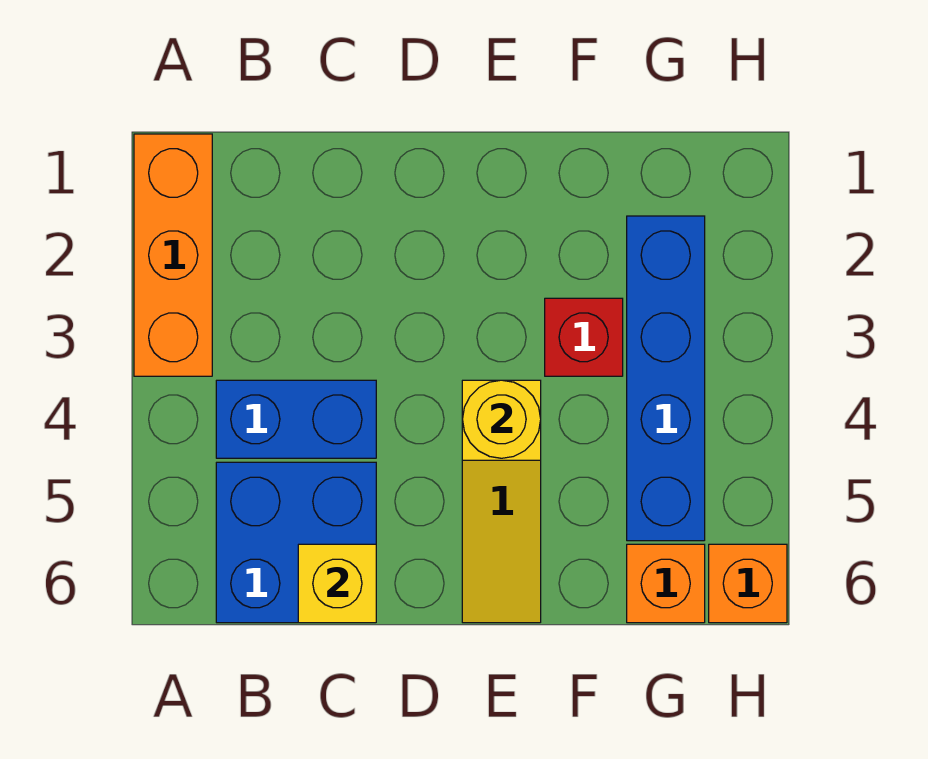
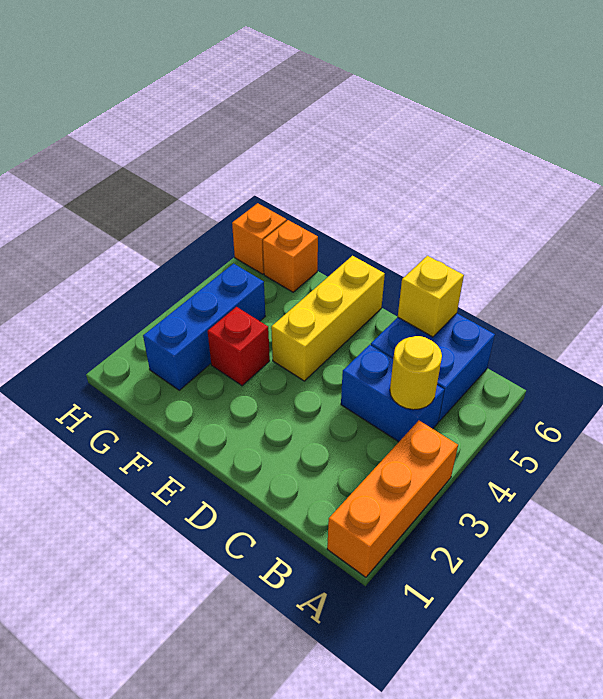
yellow 1x3 slope [462,380,541,623] -> yellow 1x3 brick [271,256,385,381]
yellow 1x1 round brick [463,380,541,458] -> yellow 1x1 round brick moved to [390,336,442,410]
blue 1x4 brick [627,216,705,541] -> blue 1x3 brick [143,263,265,390]

